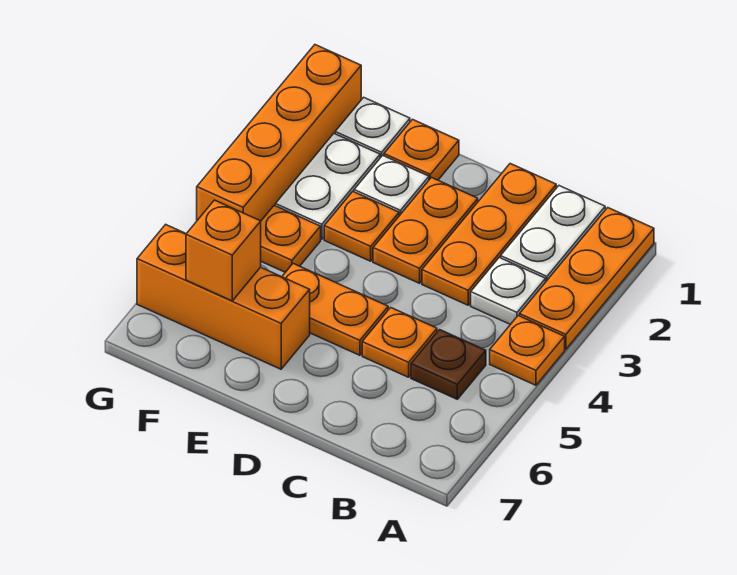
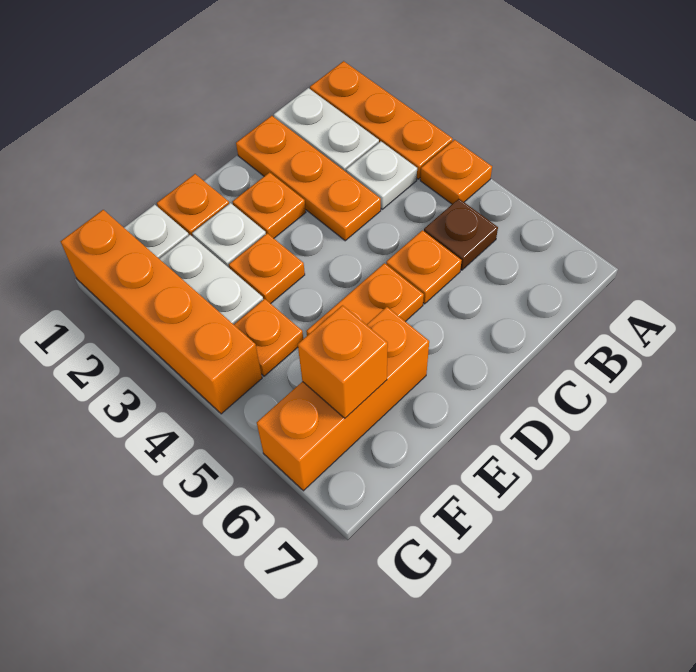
orange 1x2 plate [373,178,478,283] -> orange 1x1 plate [233,172,306,238]

